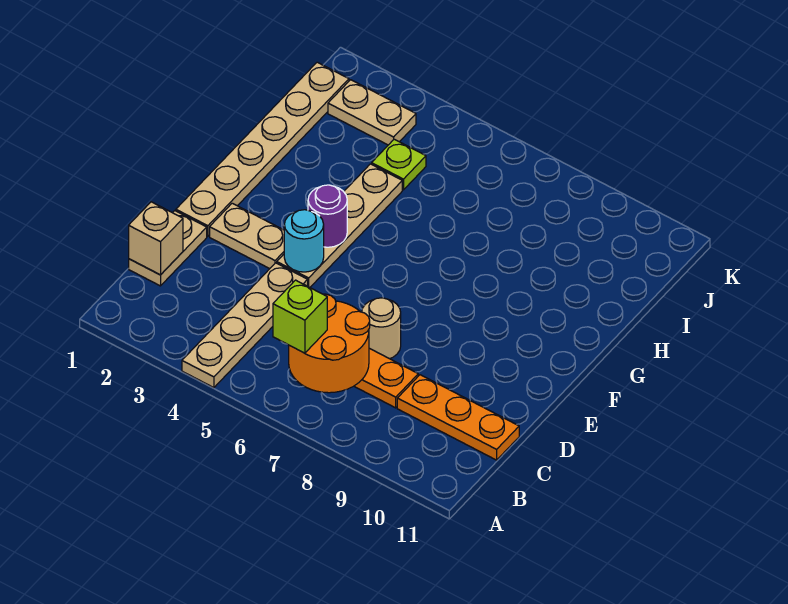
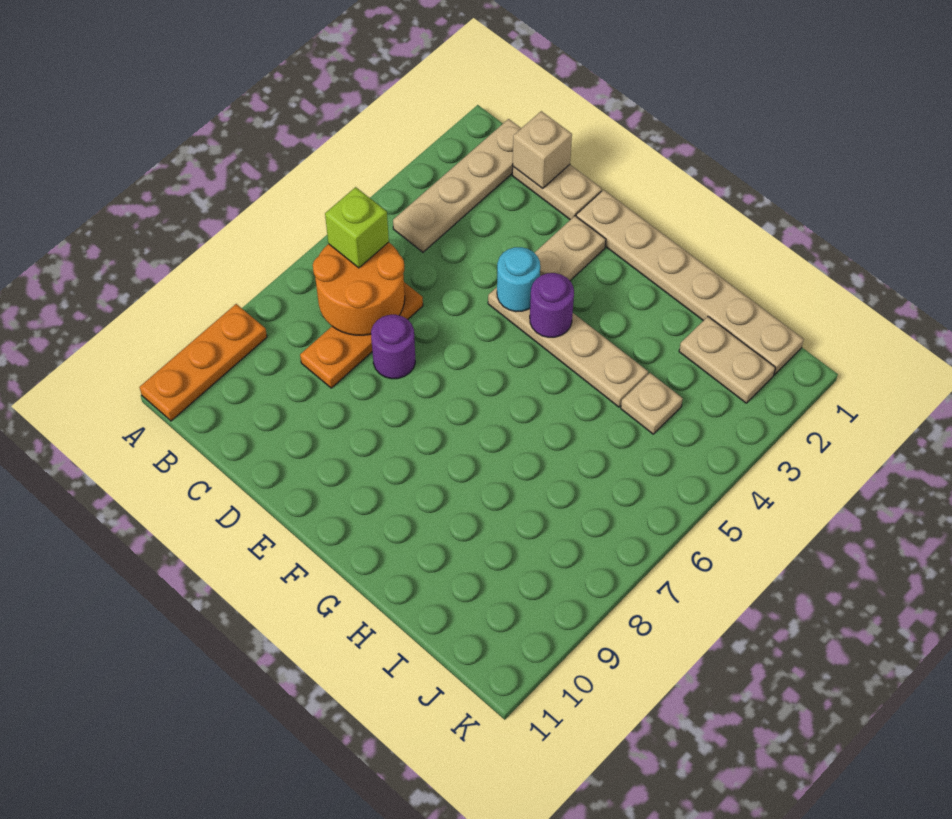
tan 1x4 plate [182,263,308,388] -> tan 1x4 plate turned to [393,119,521,252]
orange 1x3 plate [397,375,519,460] -> orange 1x3 plate moved to [140,304,267,421]
tan 1x1 round brick [362,298,401,359] -> purple 1x1 round brick [371,315,415,379]
lime 1x1 plate [372,139,426,190] -> tan 1x1 plate [621,373,683,434]
tan 1x2 plate [328,80,416,145] -> tan 1x2 plate turned to [679,317,776,403]

